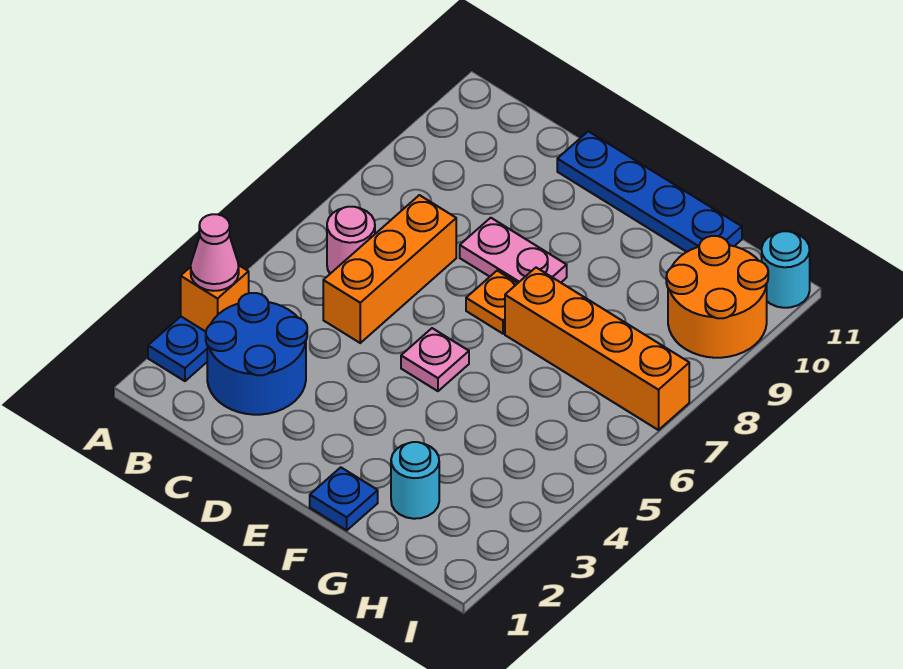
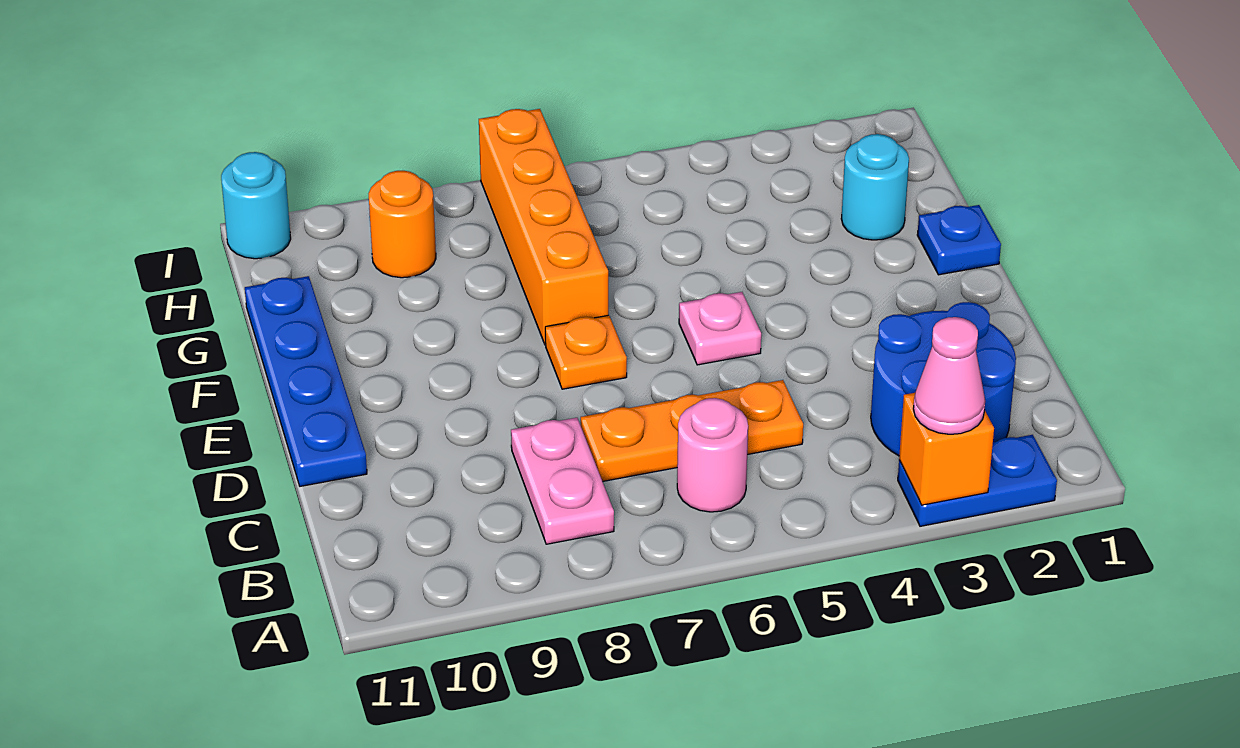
orange 1x3 brick [323,195,456,343] -> orange 1x3 plate [581,380,803,482]
pink 1x2 plate [460,218,567,283] -> pink 1x2 plate moved to [511,418,614,544]
orange 2x2 round brick [666,236,768,358] -> orange 1x1 round brick [368,171,436,278]

